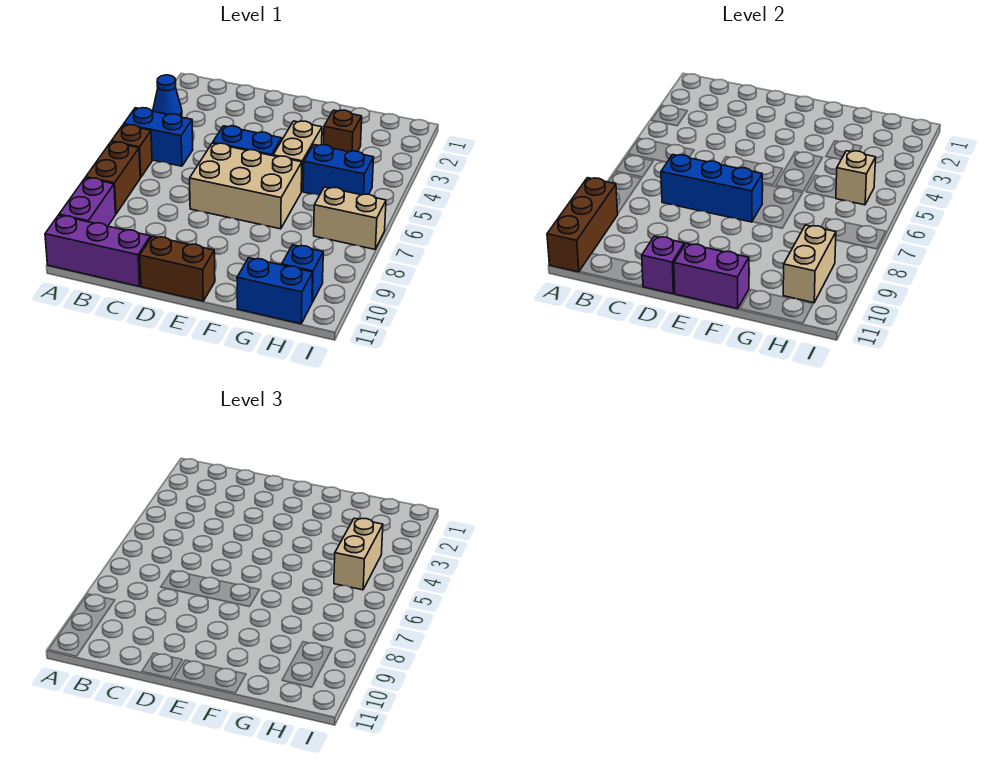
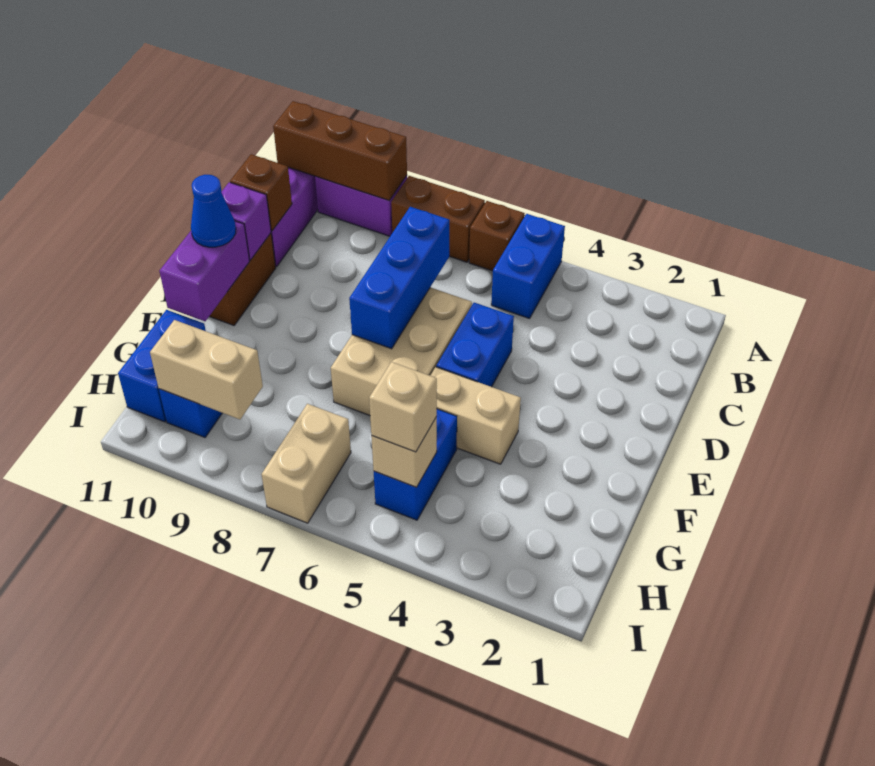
blue 1x1 cone [153,75,182,117] -> blue 1x1 cone moved to [191,175,236,247]
brown 1x1 brick [323,110,362,152] -> brown 1x1 brick moved to [230,154,292,231]
tan 1x2 brick [334,518,383,590] -> tan 1x1 brick [369,362,437,452]

